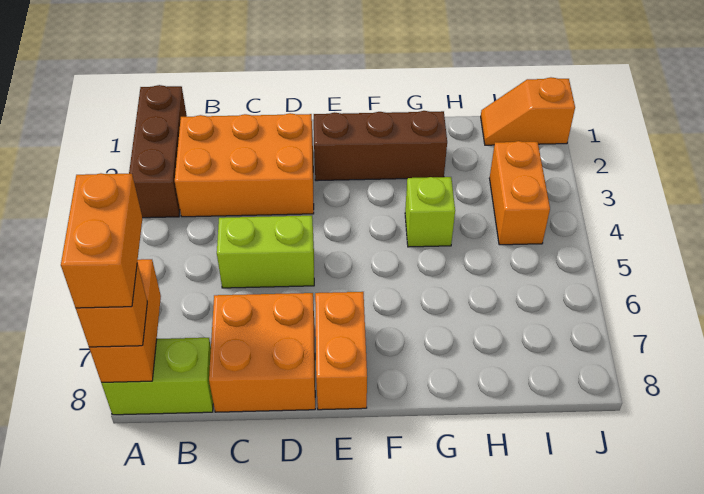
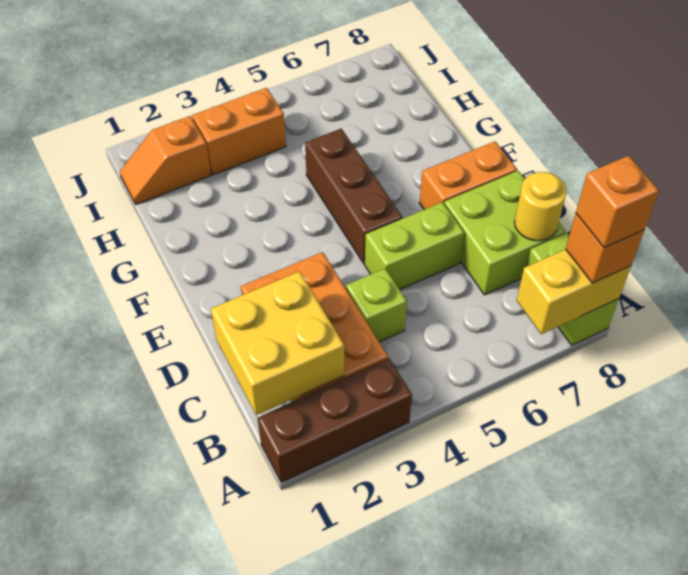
orange 1x2 brick [89,259,161,383] -> yellow 1x2 brick [517,249,631,334]
orange 1x2 brick [61,173,142,308] -> orange 1x1 brick [576,156,659,248]
none -> yellow 2x2 brick [211,271,344,415]
lime 1x2 brick [217,216,314,288] -> lime 1x2 brick turned to [365,202,464,290]
orange 2x2 brick [209,293,315,412] -> lime 2x2 brick [444,171,566,295]
none -> yellow 1x1 round brick [515,172,567,241]
brown 1x3 brick [314,111,447,181] -> brown 1x3 brick moved to [305,128,402,264]
lime 1x1 brick [405,177,455,247] -> lime 1x1 brick moved to [346,268,407,342]
orange 1x2 slope [481,77,575,145] -> orange 1x2 slope turned to [120,116,211,204]

